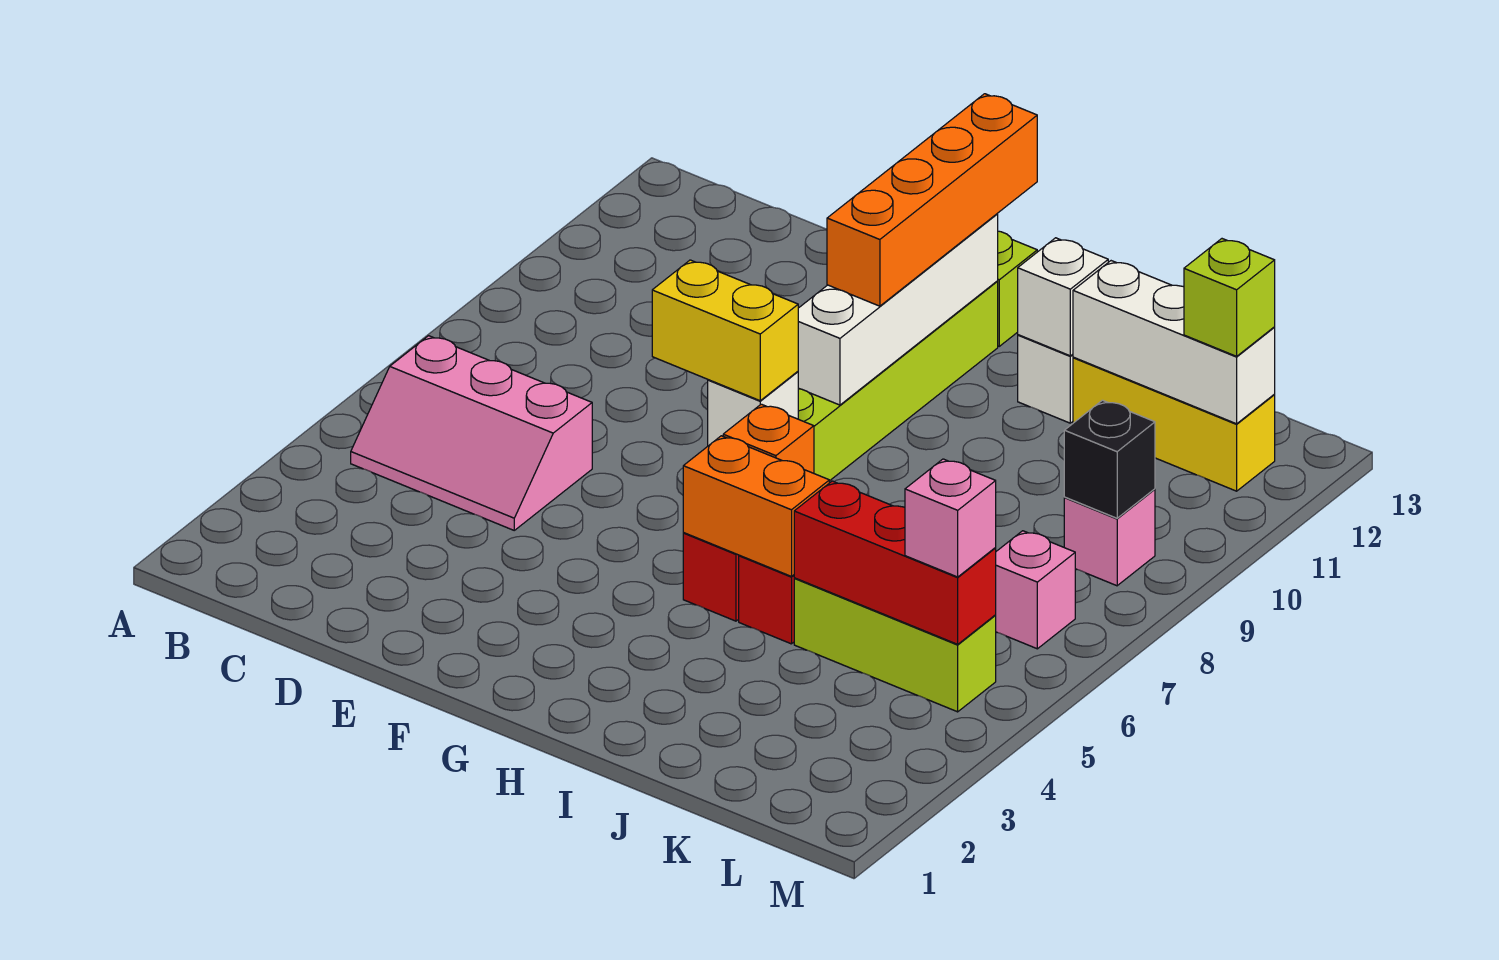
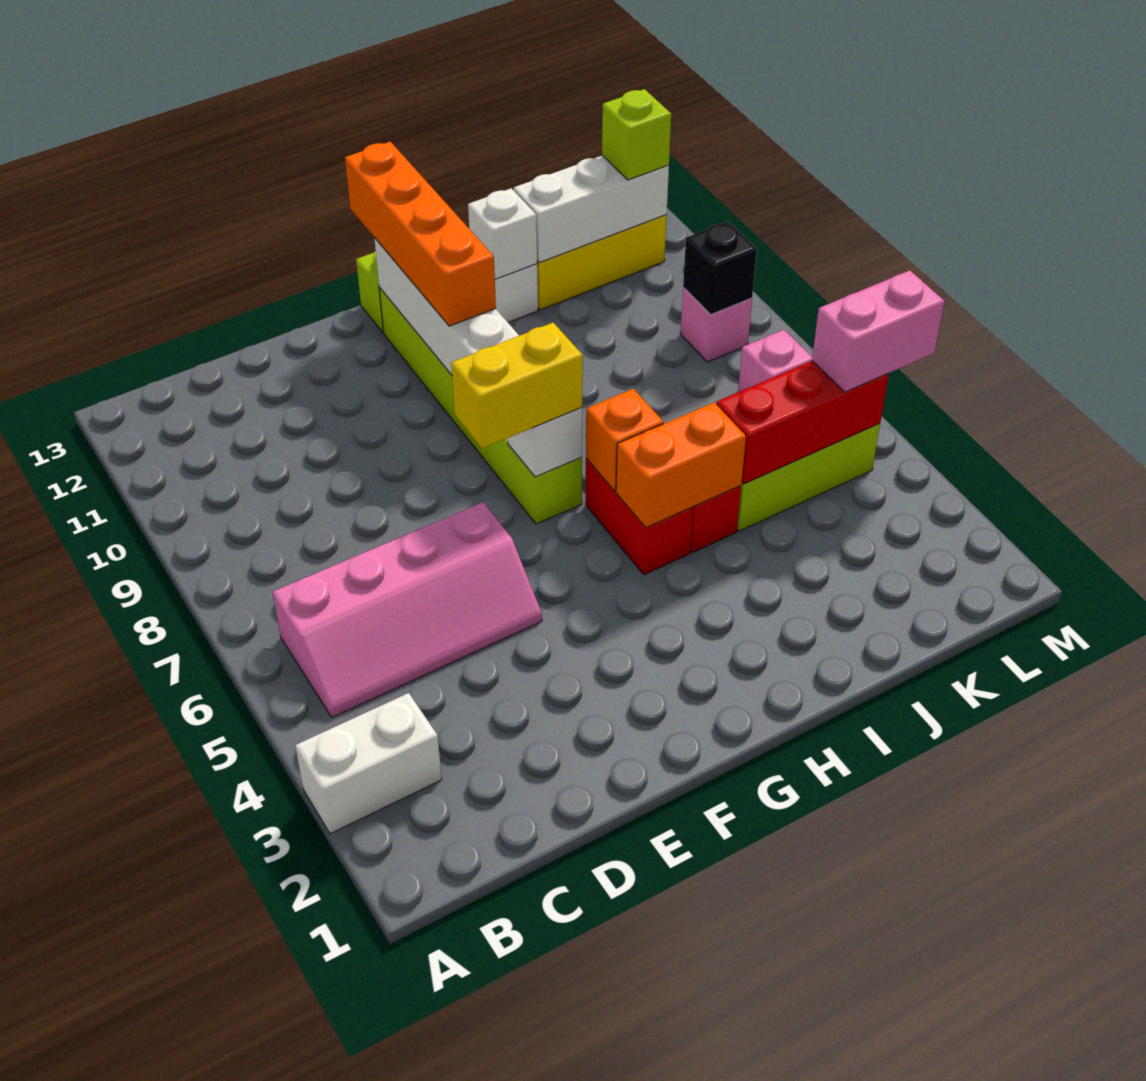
none -> white 1x2 brick [295,693,442,834]
pink 2x3 slope [351,336,592,530] -> pink 2x4 slope [272,502,542,717]
pink 1x1 brick [905,459,996,577] -> pink 1x2 brick [812,270,944,392]

